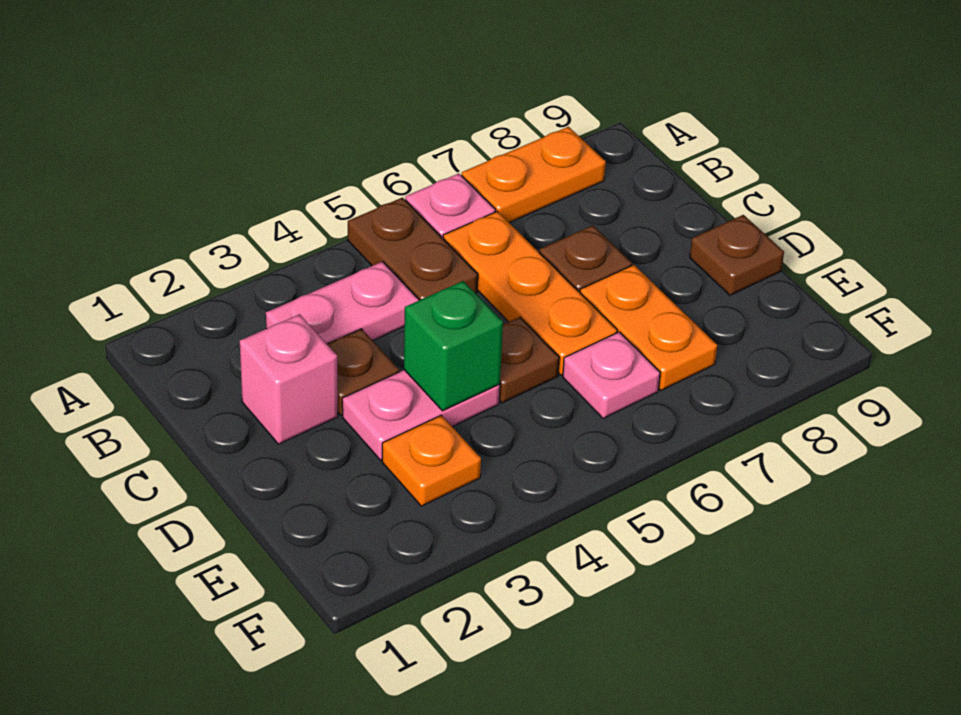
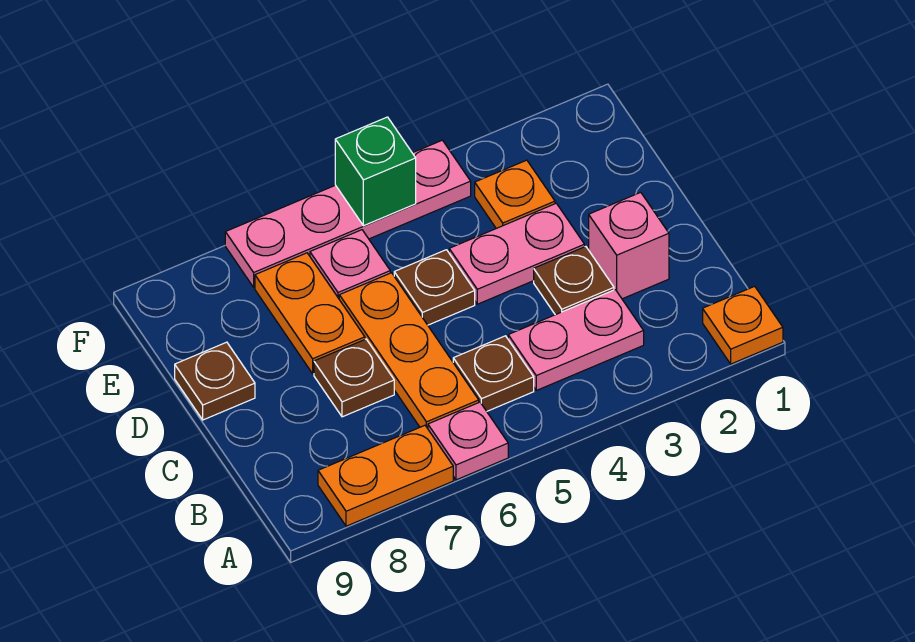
none -> orange 1x1 plate [703,286,783,364]
brown 1x2 plate [348,198,478,300] -> brown 1x1 plate [453,336,534,411]
green 1x1 brick [404,281,503,411] -> green 1x1 brick moved to [335,117,416,226]
none -> pink 1x4 plate [225,140,471,287]

